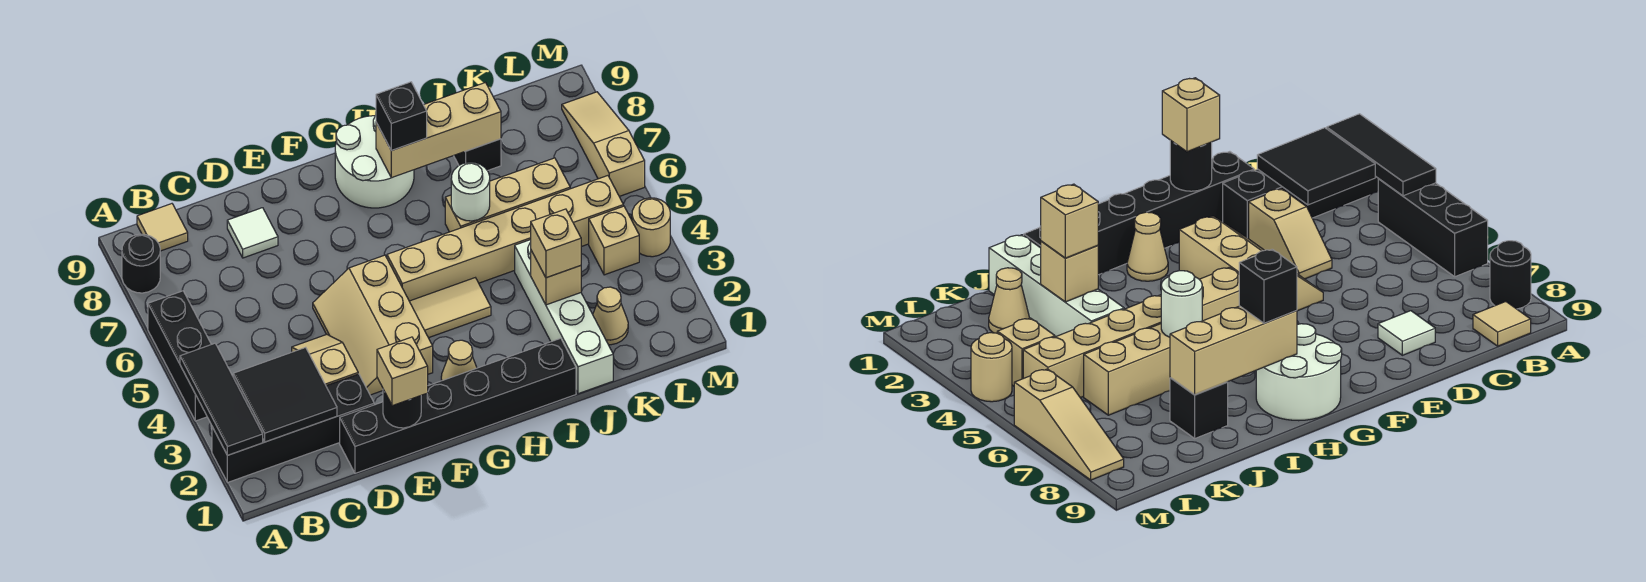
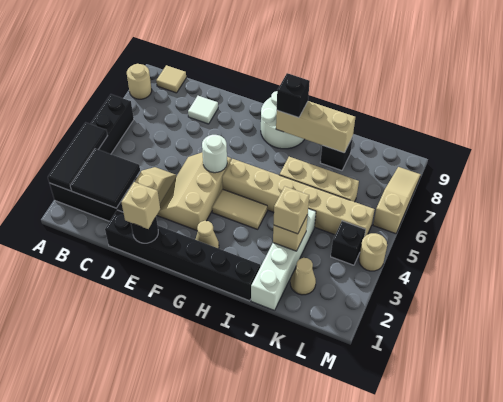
black 1x1 round brick [122,234,160,293] -> tan 1x1 round brick [127,64,152,99]
white 1x1 round brick [451,162,490,221] -> white 1x1 round brick moved to [202,135,227,173]
tan 1x1 brick [589,206,639,275] -> black 1x1 brick [331,221,366,265]

